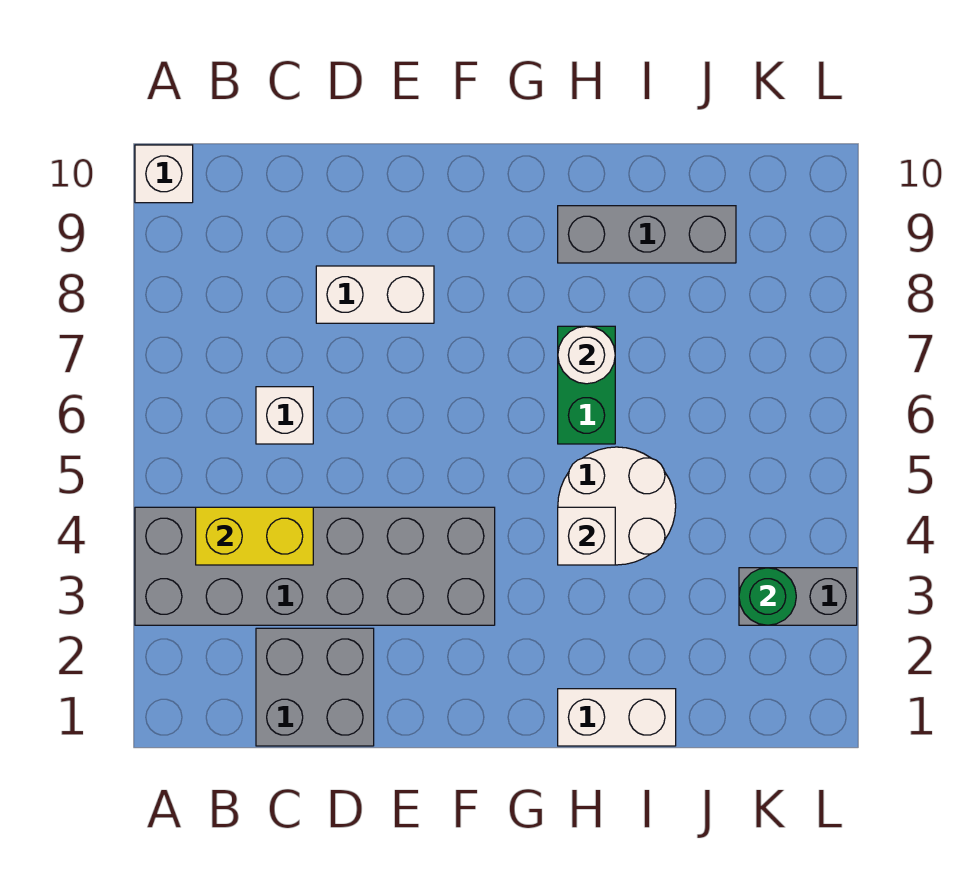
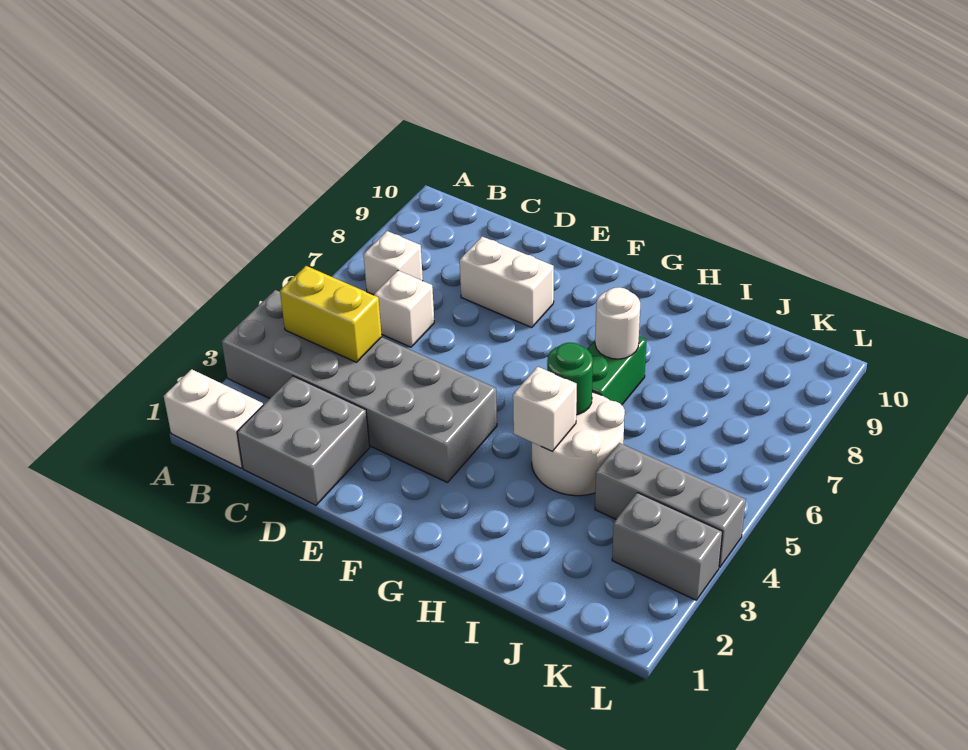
white 1x1 brick [135,145,193,203] -> white 1x1 brick moved to [363,231,423,295]
white 1x2 brick [558,689,676,746] -> white 1x2 brick moved to [164,369,263,468]
grey 1x3 brick [558,206,736,263] -> grey 1x3 brick moved to [595,443,746,567]
green 1x1 round brick [739,568,796,625] -> green 1x1 round brick moved to [547,343,593,415]

